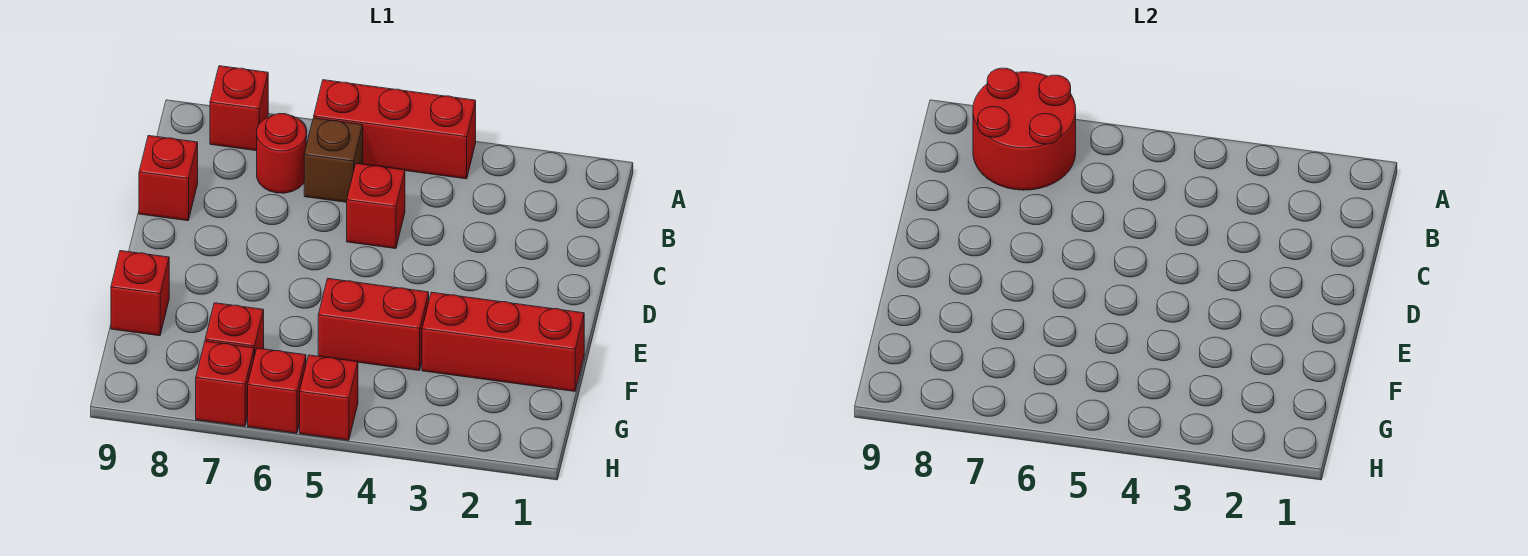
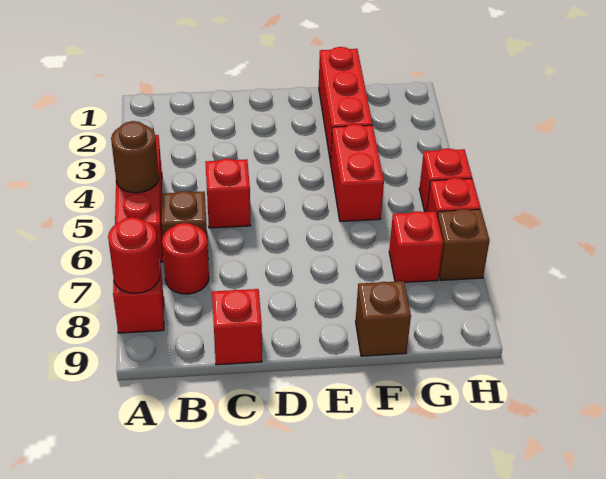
none -> brown 1x1 round brick [111,121,159,193]
red 2x2 round brick [973,68,1076,190] -> red 1x1 round brick [108,217,160,293]
red 1x1 brick [111,251,169,336] -> brown 1x1 brick [355,281,411,356]
red 1x1 brick [196,341,254,426] -> brown 1x1 brick [437,209,490,280]

